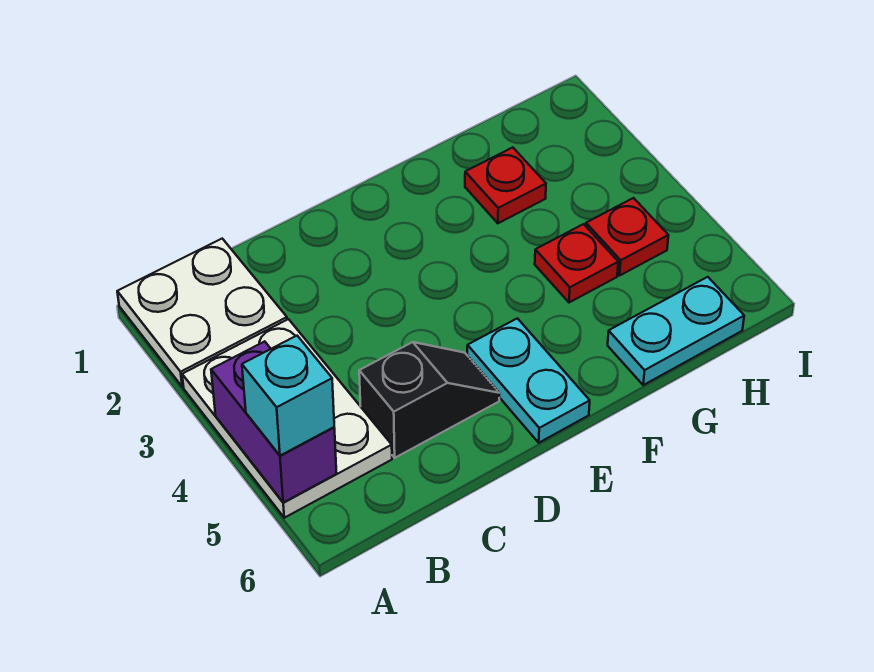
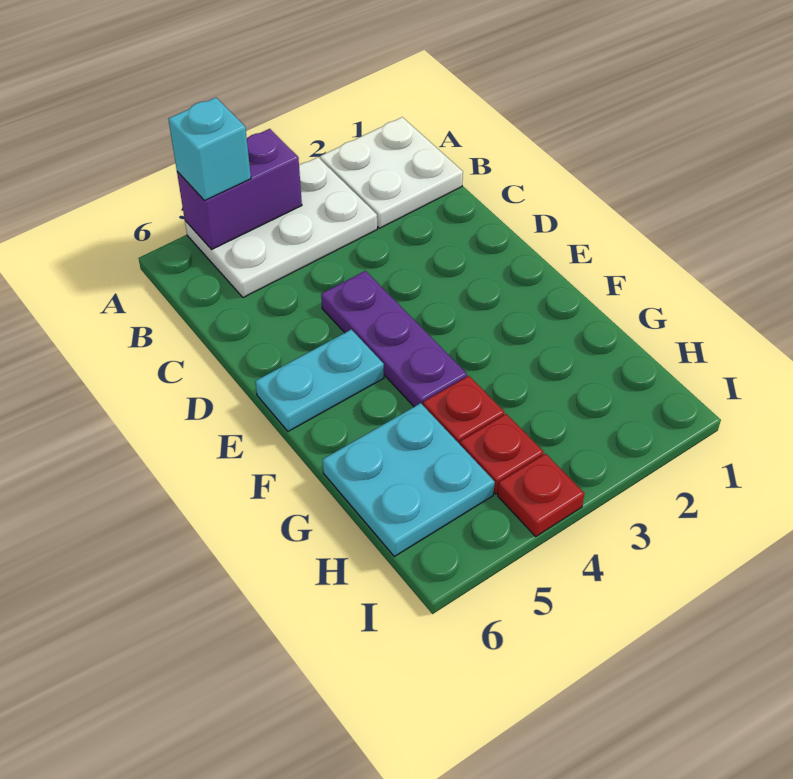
black 1x2 slope [359,342,499,458] -> none
none -> purple 1x3 plate [321,271,467,407]
red 1x1 plate [465,147,546,223] -> red 1x1 plate moved to [498,454,585,536]
cyan 1x2 plate [608,277,744,385] -> cyan 2x2 plate [323,403,495,556]

